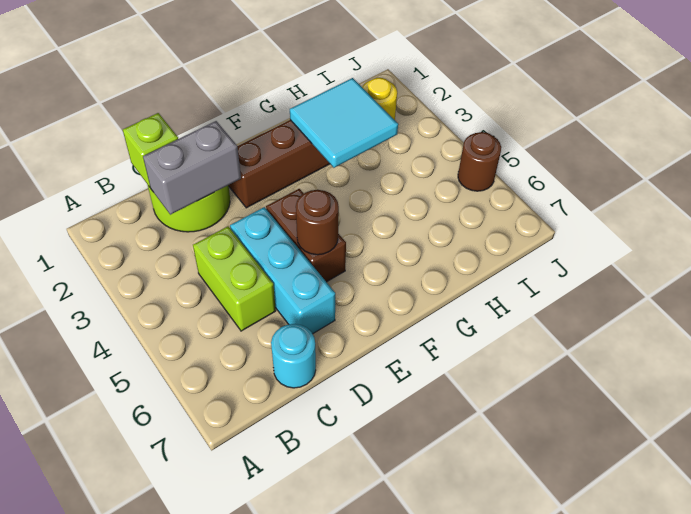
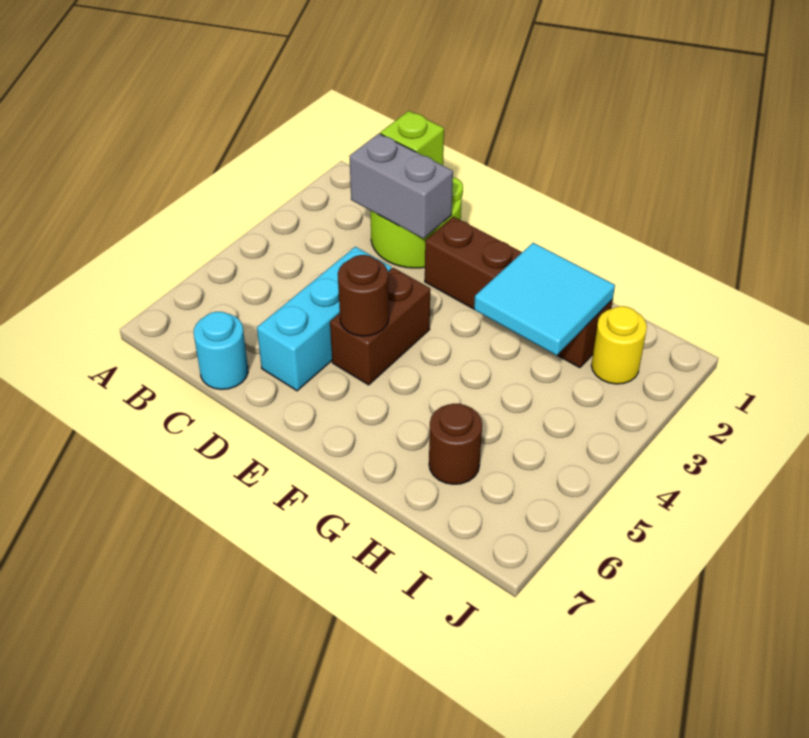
lime 1x2 brick [193,226,276,331] -> none
brown 1x1 round brick [458,132,501,191] -> brown 1x1 round brick moved to [429,404,482,484]

